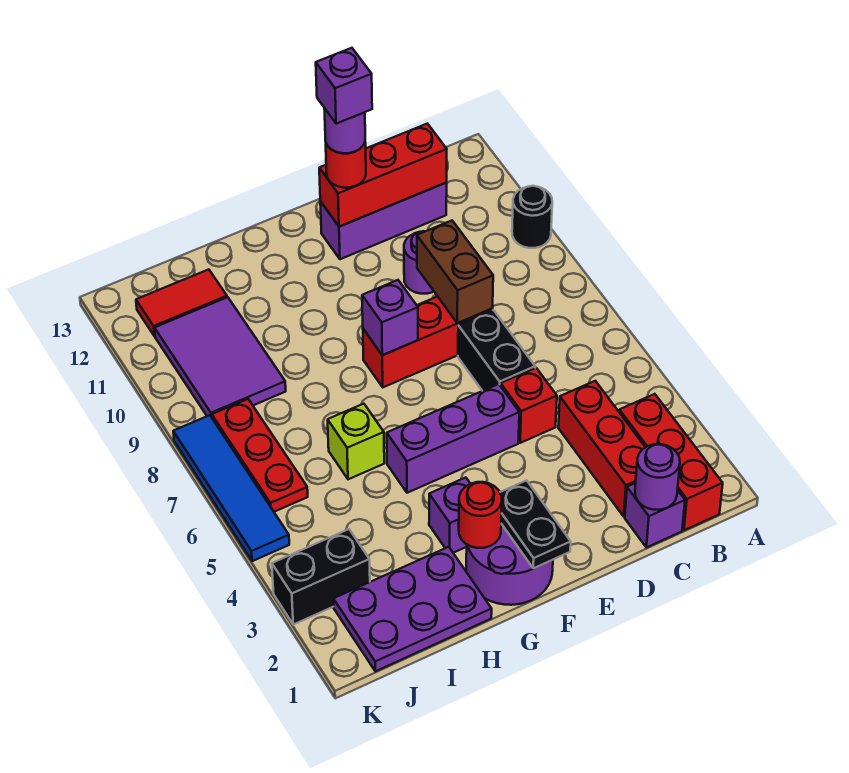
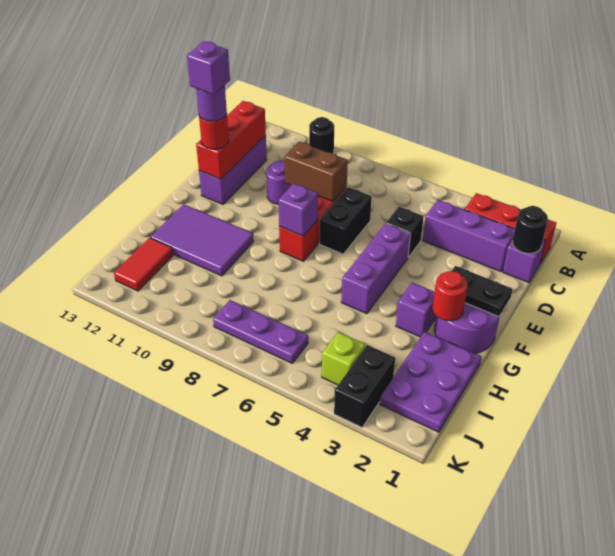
purple 1x1 round brick [635,444,680,510] -> black 1x1 round brick [512,206,548,254]
red 1x3 brick [558,381,645,517] -> purple 1x3 brick [423,200,515,272]
red 1x1 brick [501,368,557,443] -> black 1x1 brick [386,207,424,258]
black 1x2 brick [458,310,535,391] -> black 1x2 brick turned to [320,187,372,254]
lime 1x1 brick [328,404,384,479] -> lime 1x1 brick moved to [322,332,366,385]
purple 2x3 tile [155,297,286,417] -> purple 2x3 tile moved to [151,205,254,276]
red 1x3 plate [212,399,308,512] -> purple 1x3 plate [213,300,308,364]
blue 1x4 tile [173,415,289,561] -> none

